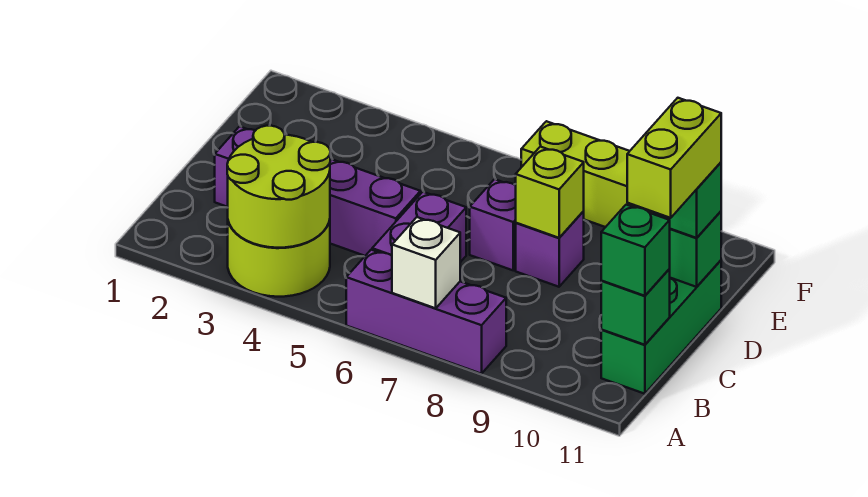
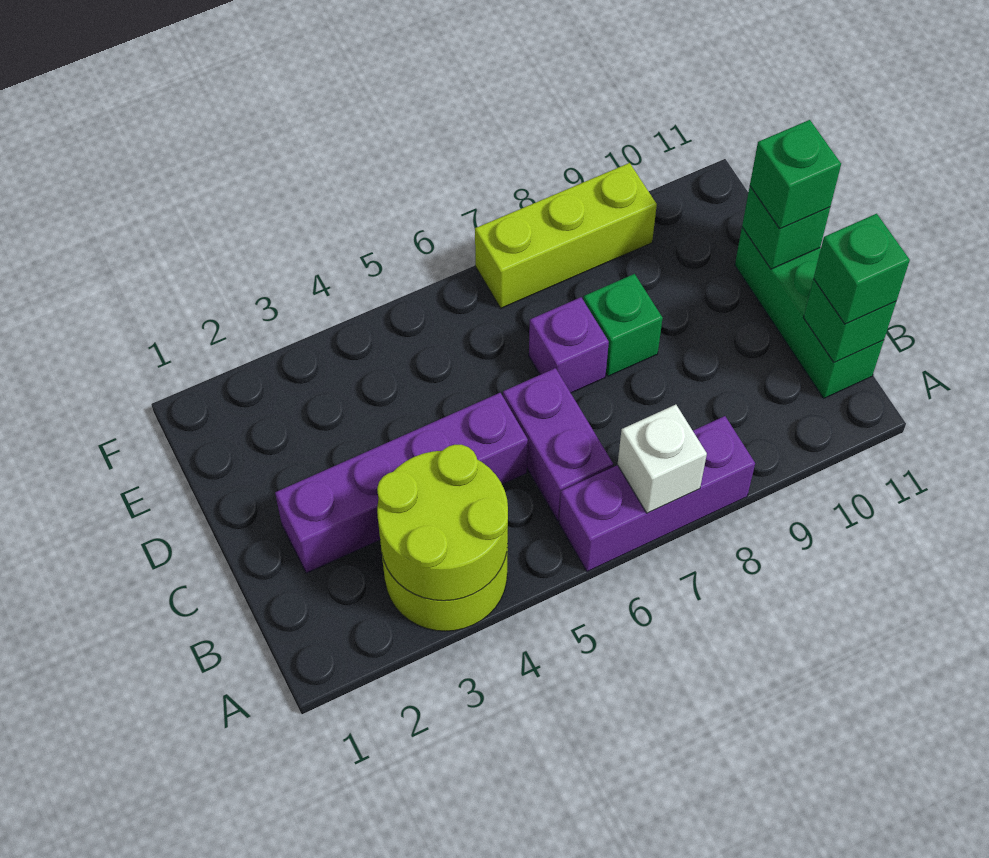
lime 1x2 brick [627,98,721,218] -> none
purple 1x1 brick [516,211,584,287] -> green 1x1 brick [583,274,663,376]
lime 1x1 brick [516,147,584,238] -> none

